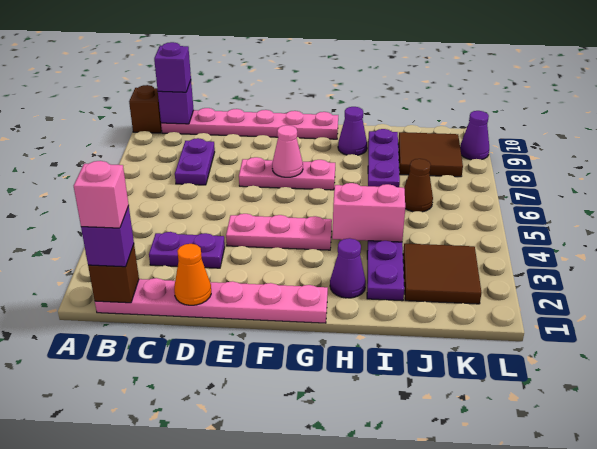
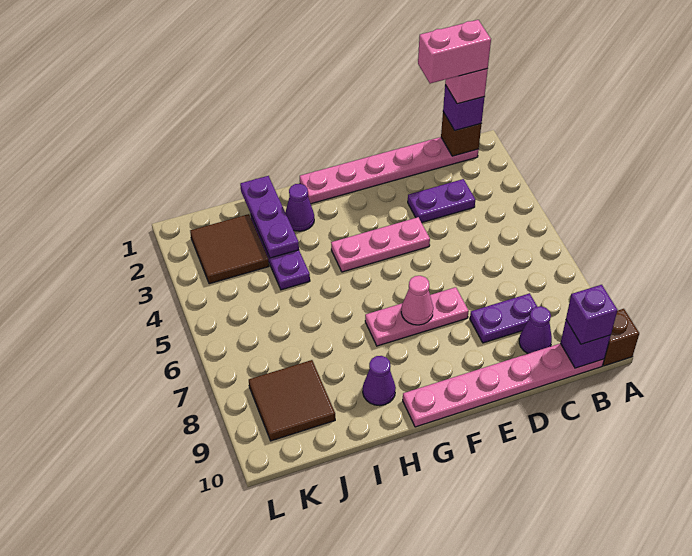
purple 1x2 plate [175,138,215,185] -> purple 1x2 plate turned to [470,293,537,343]
orange 1x1 cone [174,244,211,305] -> none
pink 1x2 brick [332,183,405,242] -> pink 1x2 brick moved to [418,20,491,83]
purple 1x3 plate [368,129,400,187] -> purple 1x3 plate moved to [240,176,299,258]
brown 1x1 cone [404,159,433,212] -> none
purple 1x1 cone [460,111,489,160] -> purple 1x1 cone moved to [519,306,552,354]

